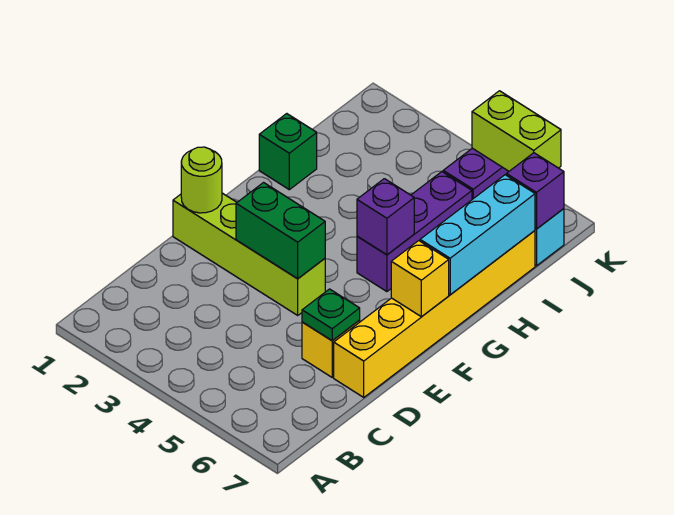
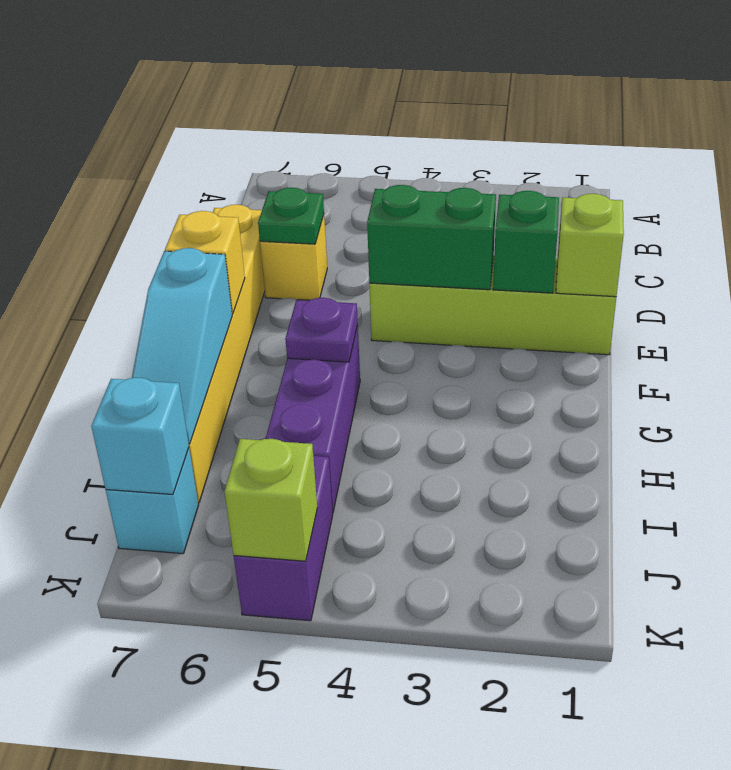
lime 1x1 round brick [181,147,222,213] -> lime 1x1 brick [556,194,624,297]
purple 1x1 brick [357,179,414,255] -> purple 1x1 plate [285,298,358,362]
cyan 1x3 brick [420,175,535,295] -> cyan 1x3 slope [132,248,232,444]
green 1x1 brick [259,114,317,190] -> green 1x1 brick moved to [493,191,559,293]
purple 1x1 brick [506,153,564,229] -> cyan 1x1 brick [91,378,189,495]
lime 1x2 brick [472,91,561,171] -> lime 1x1 brick [224,439,317,561]

